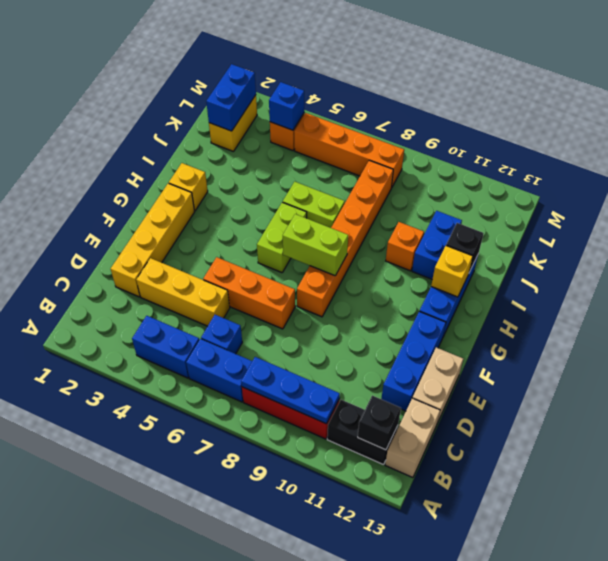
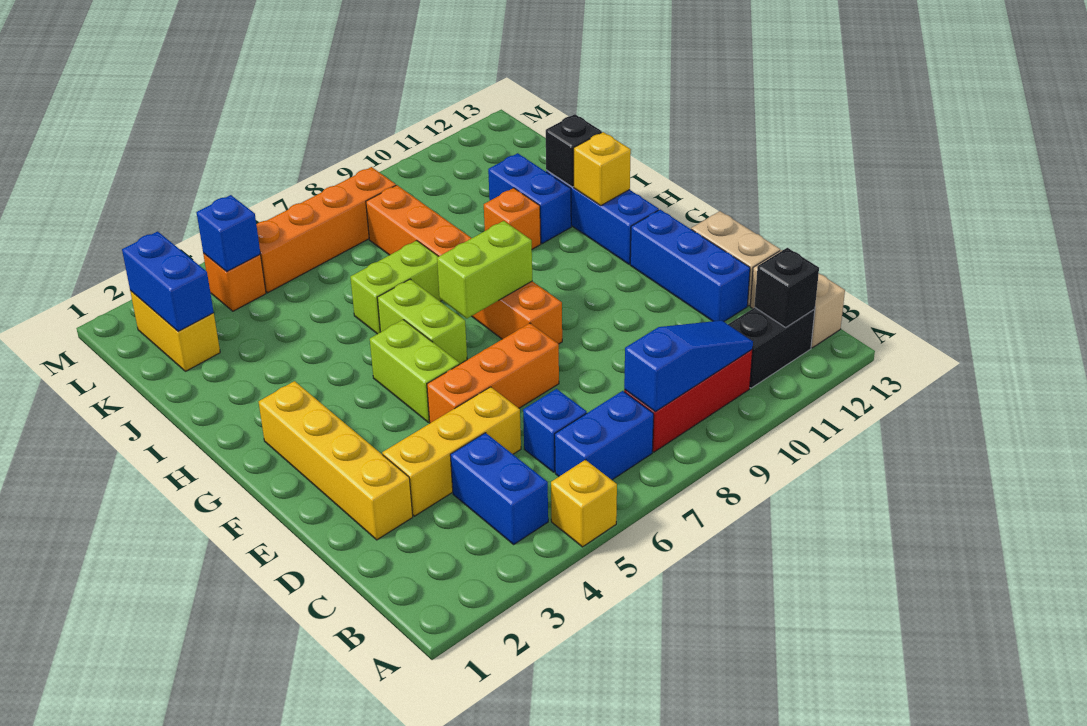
blue 1x2 brick [132,316,199,378] -> blue 1x2 brick turned to [450,433,548,544]
blue 1x3 plate [241,357,340,424] -> blue 1x3 slope [624,320,753,412]
none -> lime 1x2 brick [370,320,459,422]
yellow 1x1 brick [169,163,208,211] -> yellow 1x1 brick moved to [551,460,617,547]

